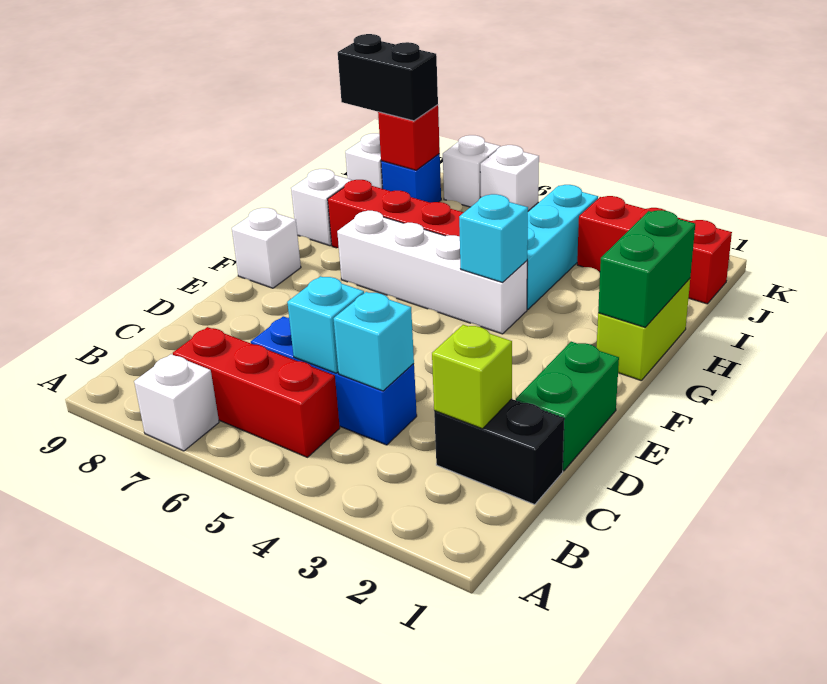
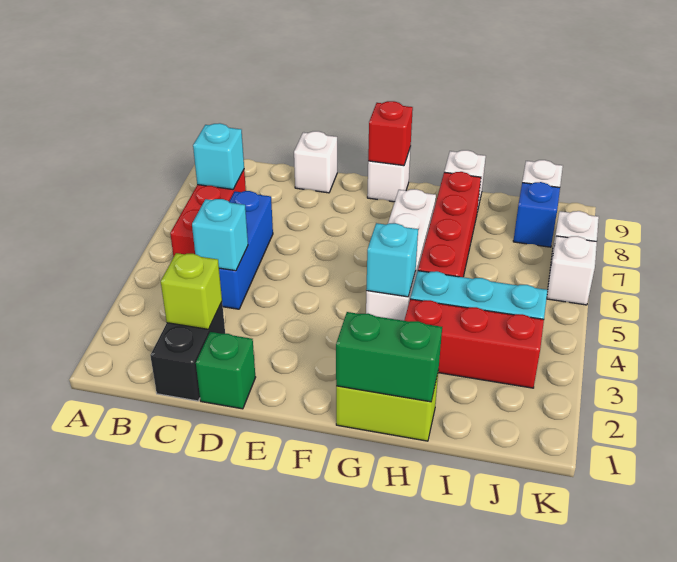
white 1x1 brick [134,354,219,451] -> white 1x1 brick moved to [294,131,337,193]
cyan 1x1 brick [287,276,364,373] -> cyan 1x1 brick moved to [193,123,244,189]
green 1x2 brick [516,342,619,471] -> green 1x1 brick [196,332,256,409]
red 1x3 brick [577,196,732,304] -> red 1x3 brick turned to [404,299,544,388]
red 1x1 brick [378,105,440,170] -> red 1x1 brick moved to [368,101,413,166]
black 1x2 brick [338,34,438,121] -> none

